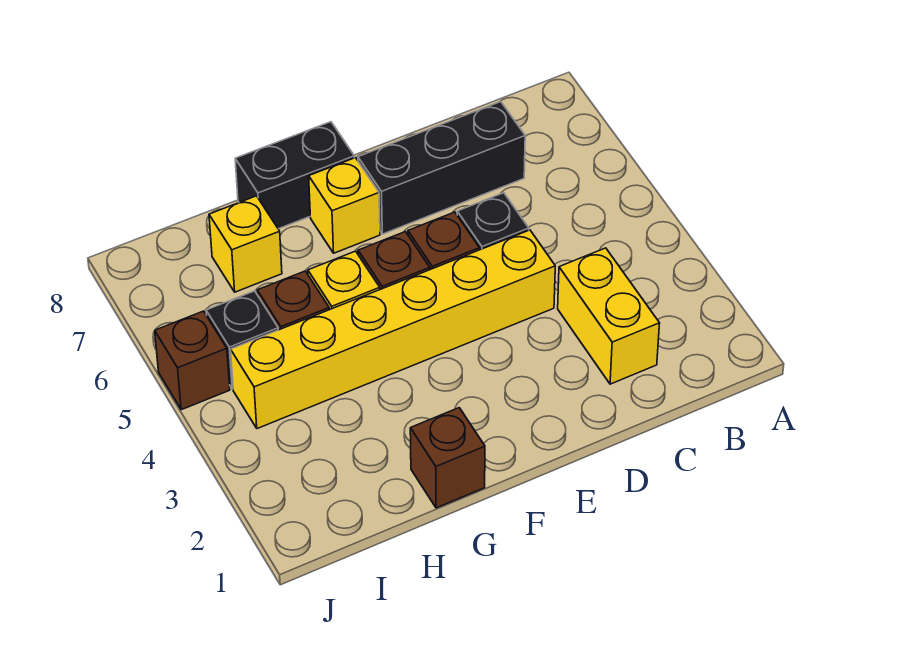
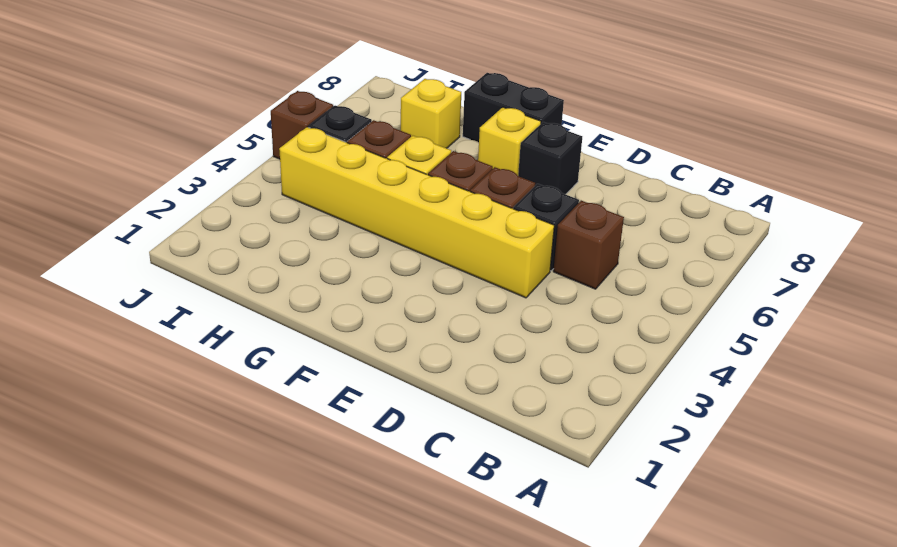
yellow 1x2 brick [558,248,660,384] -> none
black 1x3 brick [358,101,525,234] -> black 1x1 brick [518,122,582,194]
brown 1x1 brick [410,408,485,508] -> brown 1x1 brick moved to [553,201,624,289]

